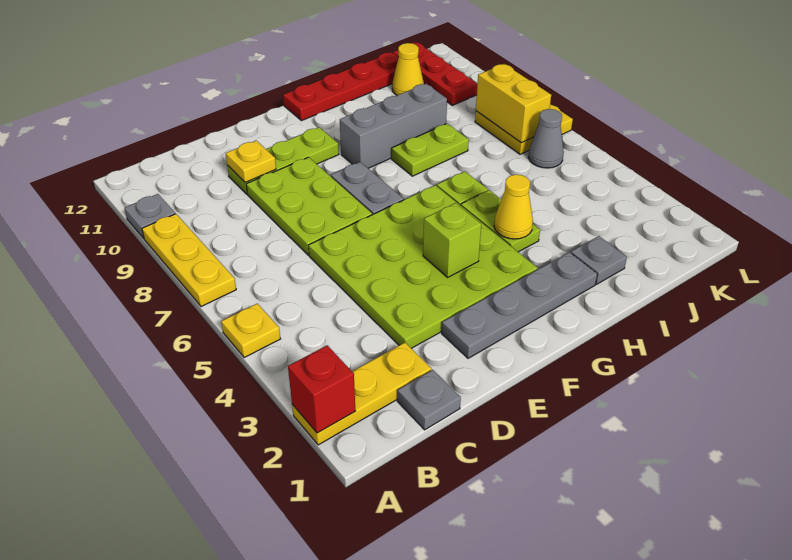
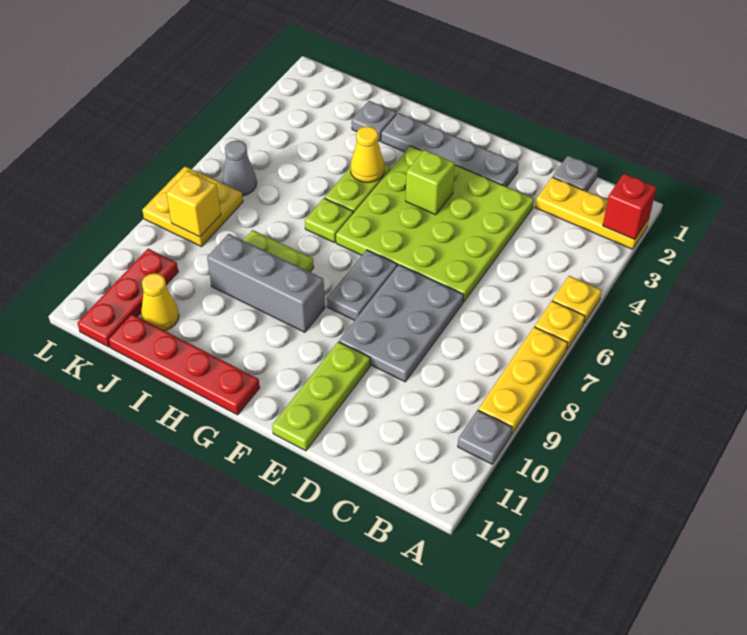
lime 2x3 plate [246,157,372,255] -> grey 2x3 plate [339,265,463,382]
lime 1x3 plate [227,127,339,194] -> lime 1x3 plate turned to [272,342,370,451]
yellow 1x1 plate [225,141,276,182] -> yellow 1x1 plate moved to [535,301,585,350]
yellow 1x2 brick [476,64,551,143] -> yellow 1x1 brick [166,171,221,237]

